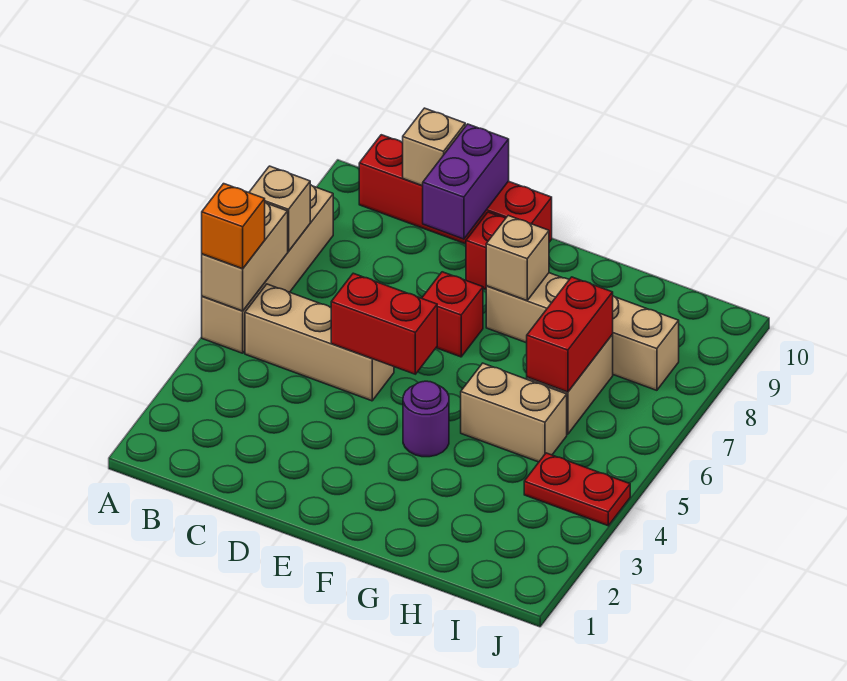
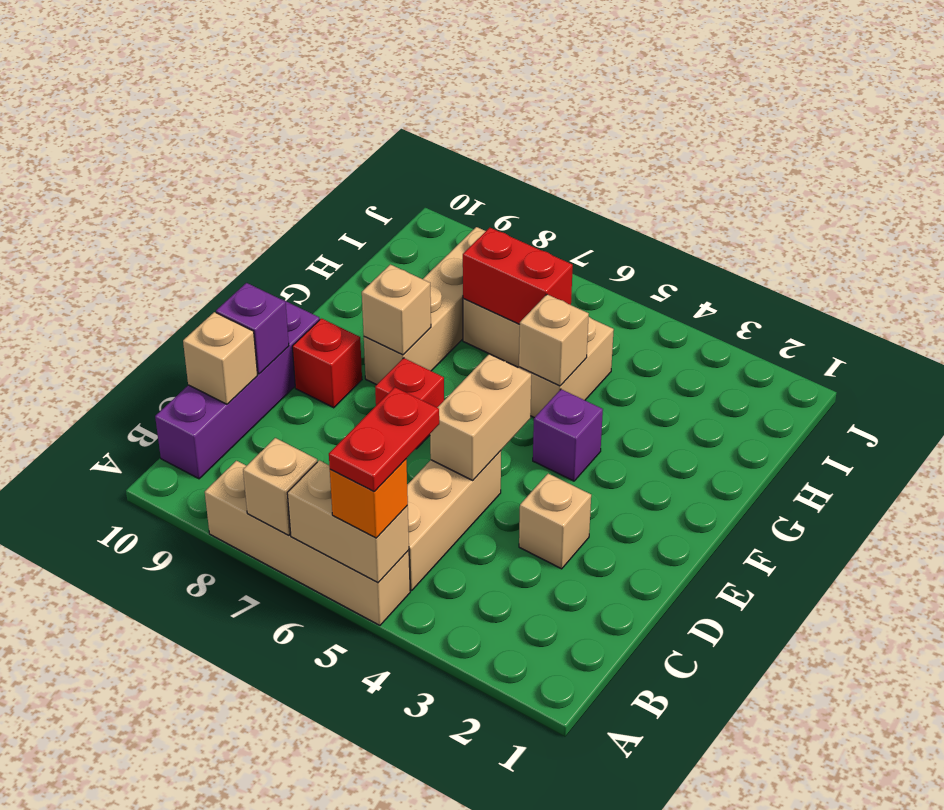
red 1x4 brick [359,135,552,244] -> purple 1x4 brick [155,299,320,479]
none -> tan 1x1 brick [519,474,591,569]
red 1x2 brick [331,273,437,374] -> tan 1x2 brick [430,354,531,480]
purple 1x2 brick [423,124,509,239] -> purple 1x1 brick [216,283,289,374]
purple 1x1 round brick [403,381,449,457] -> purple 1x1 brick [533,389,603,481]
none -> tan 1x1 brick [519,294,589,386]
red 1x2 plate [524,453,630,526] -> red 1x2 plate moved to [329,387,439,492]

